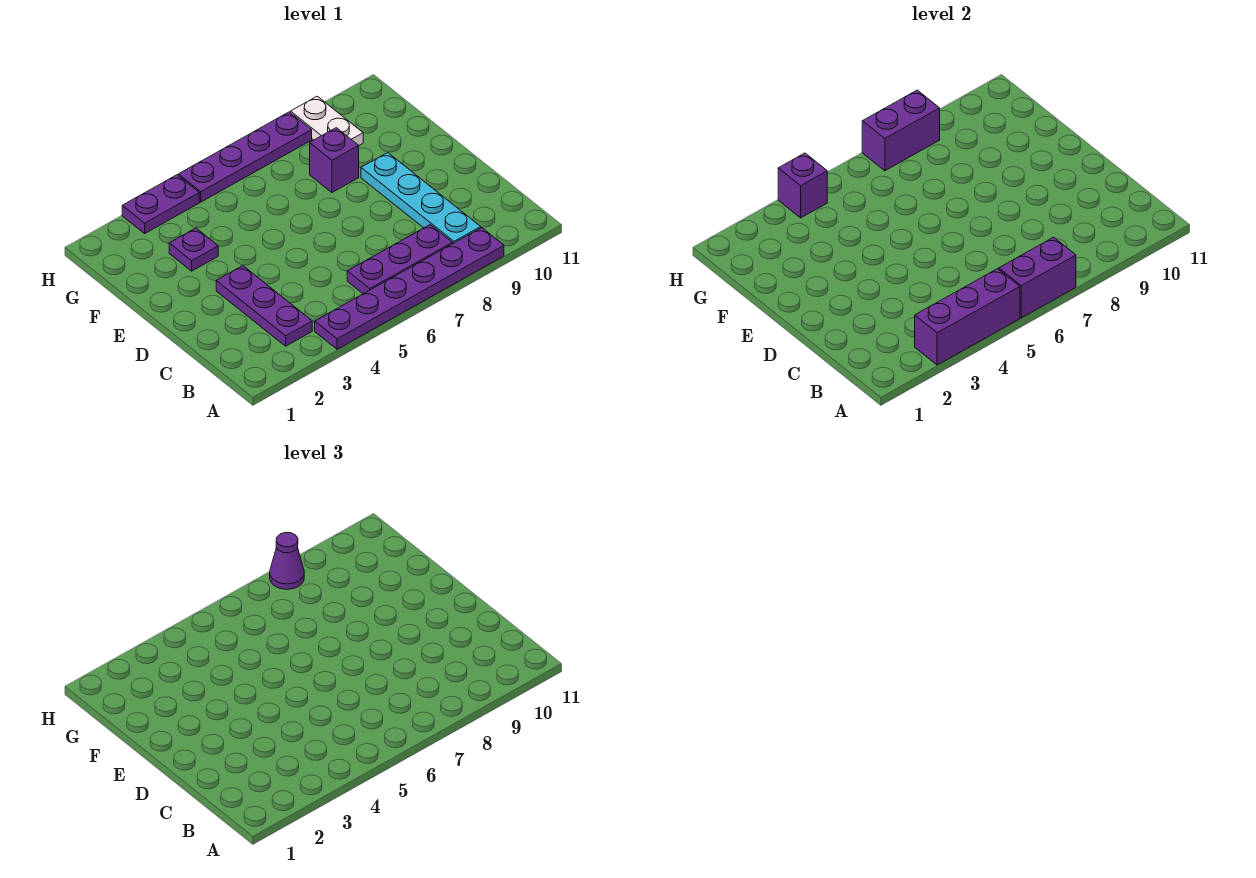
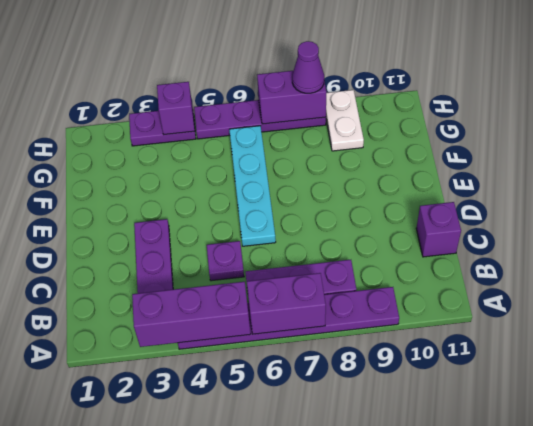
cyan 1x4 plate [361,153,481,243] -> cyan 1x4 plate moved to [229,126,276,246]
purple 1x1 plate [169,228,218,271] -> purple 1x1 plate moved to [207,241,244,281]
purple 1x1 brick [310,128,359,192] -> purple 1x1 brick moved to [416,202,461,257]

